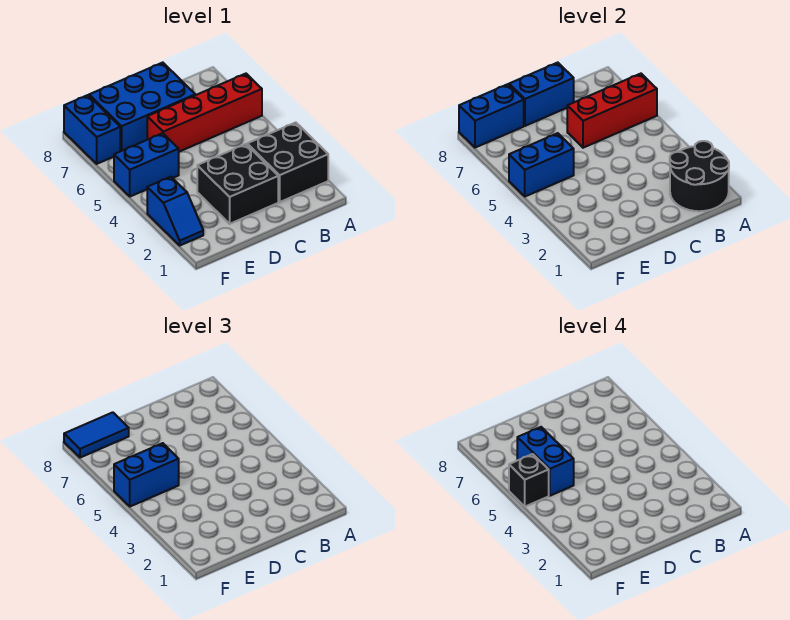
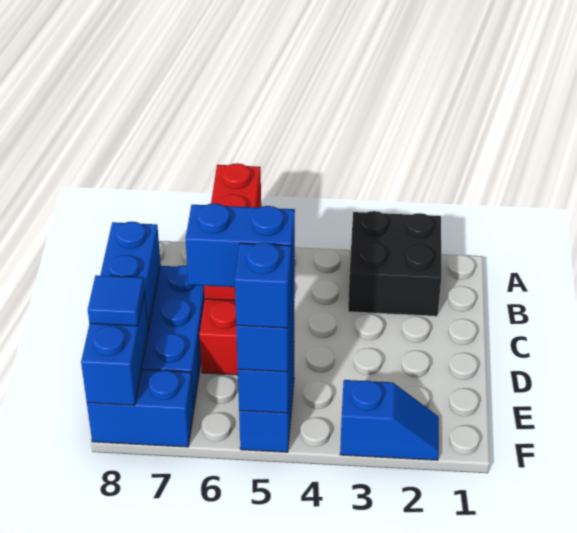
black 2x2 round brick [670,141,729,211] -> none
black 2x2 brick [197,144,278,224] -> none
blue 1x2 tile [64,412,129,458] -> blue 1x1 tile [88,275,144,326]
black 1x1 brick [509,454,549,506] -> blue 1x1 brick [235,243,291,328]

